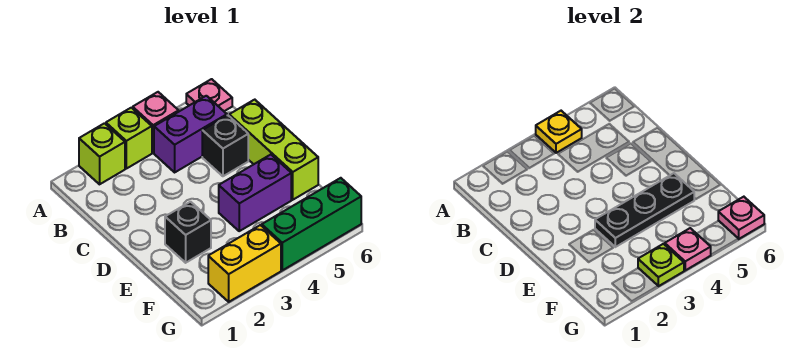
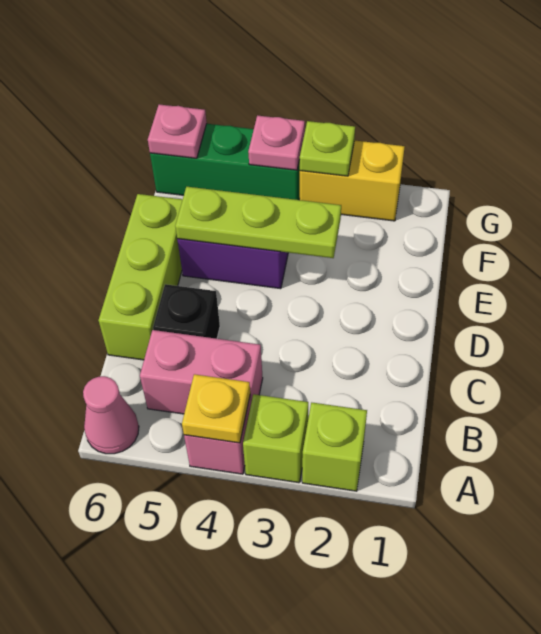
pink 1x1 plate [186,79,232,111] -> pink 1x1 cone [83,376,139,454]
purple 1x2 brick [154,96,227,172] -> pink 1x2 brick [140,330,263,414]
black 1x1 brick [165,202,211,263] -> none
black 1x3 plate [595,173,694,247] -> lime 1x3 plate [175,187,341,258]

